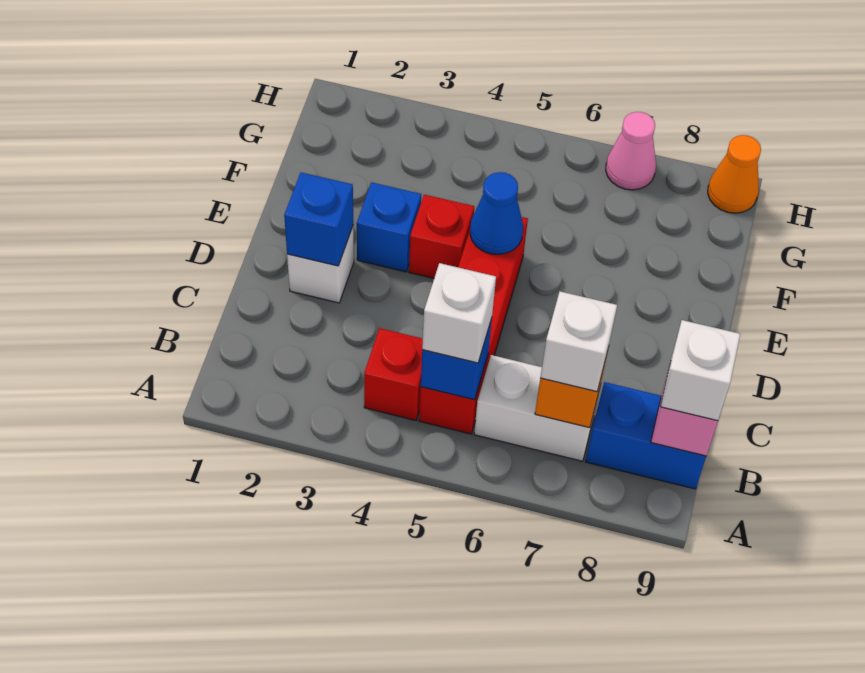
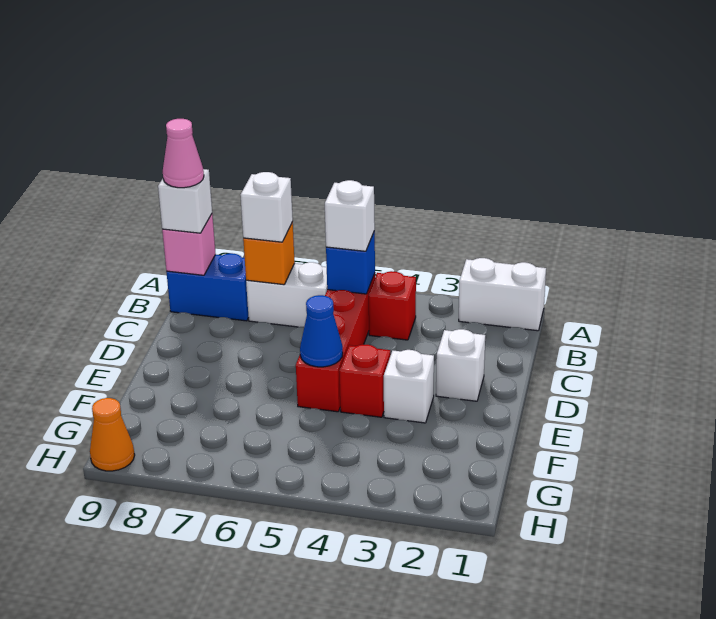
none -> white 1x2 brick [459,258,546,331]
blue 1x1 brick [284,173,353,266] -> none
blue 1x1 brick [357,182,421,272] -> white 1x1 brick [384,350,434,423]
pink 1x1 cone [606,112,656,190] -> pink 1x1 cone moved to [163,119,204,188]

